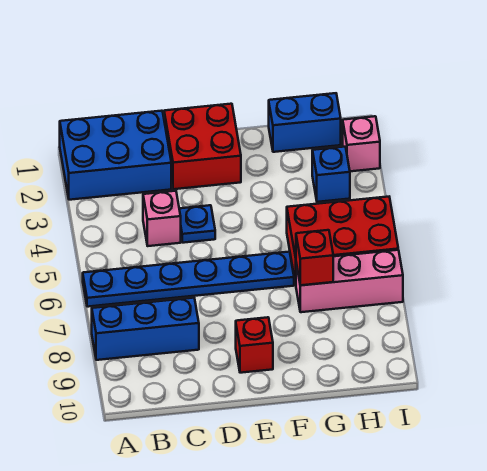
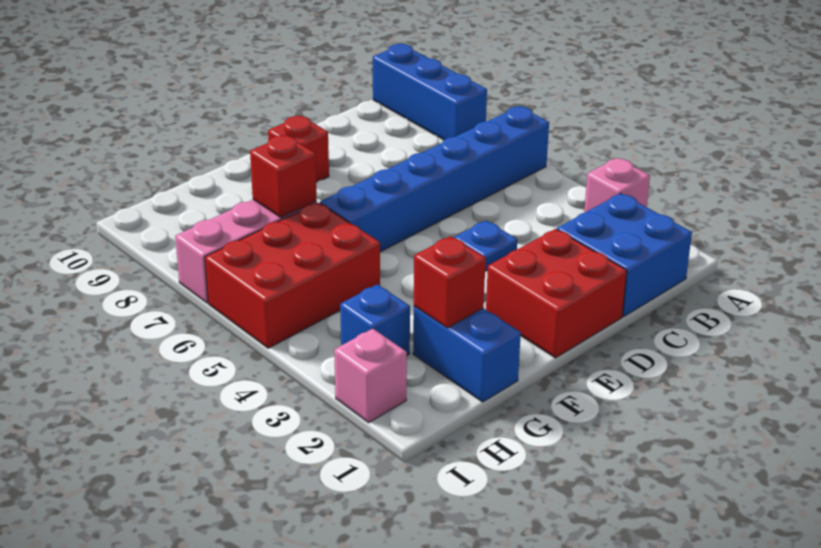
blue 2x3 brick [60,111,171,200] -> blue 2x2 brick [557,193,692,316]
blue 1x6 plate [83,252,294,307] -> blue 1x6 brick [320,106,549,252]
blue 1x3 brick [92,298,199,360] -> blue 1x3 brick turned to [373,44,487,140]
pink 1x1 brick [143,191,181,246] -> pink 1x1 brick moved to [584,158,650,213]
blue 1x2 brick [269,93,341,152] -> blue 1x2 brick turned to [413,306,521,402]
none -> red 1x1 brick [414,236,486,328]

